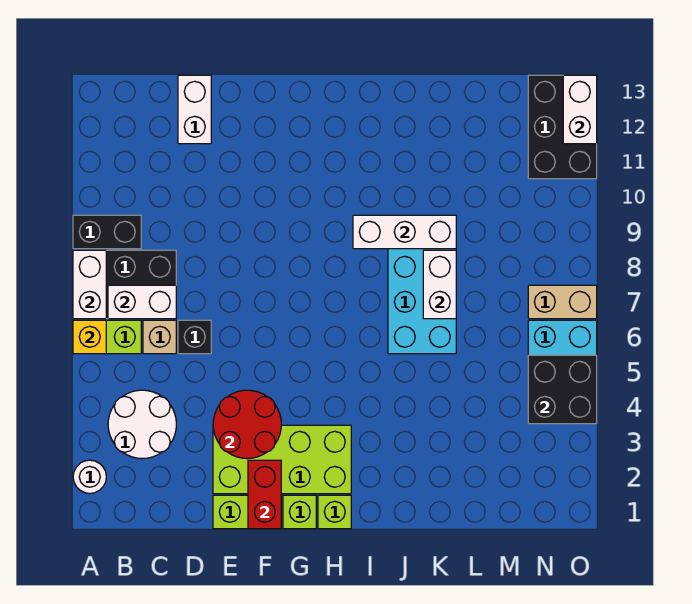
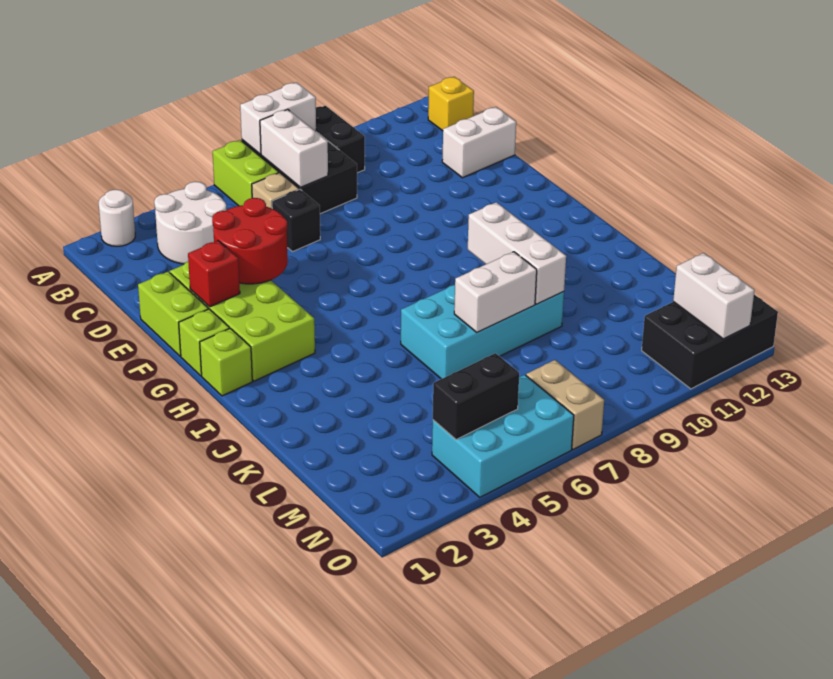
yellow 1x1 brick [73,320,106,354] -> yellow 1x1 brick moved to [428,77,474,131]
red 1x2 brick [248,460,281,529] -> red 1x1 brick [188,241,240,307]
black 2x2 brick [528,355,597,424] -> black 1x2 brick [433,353,519,440]
white 1x2 brick [563,75,597,144] -> white 1x2 brick turned to [673,253,754,339]

